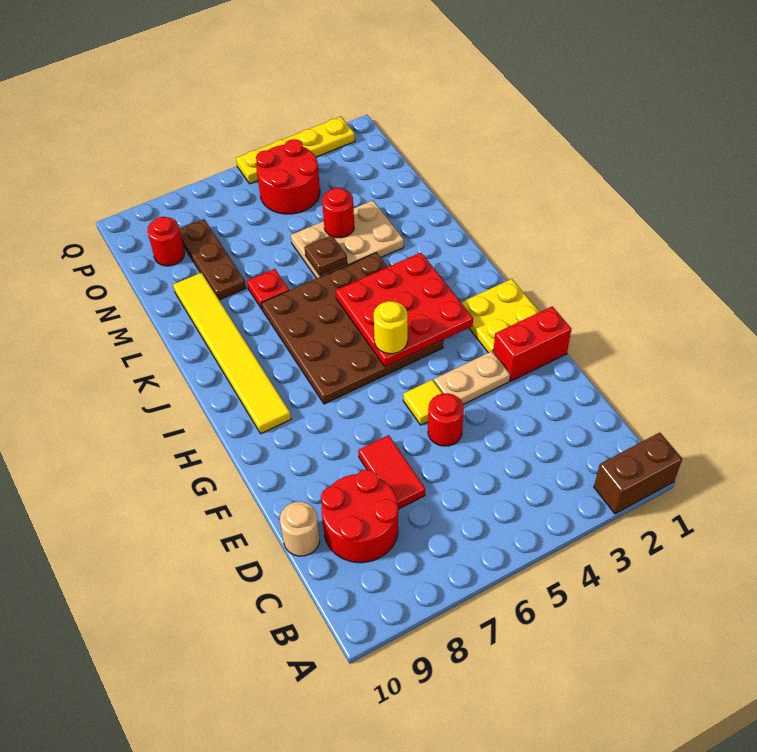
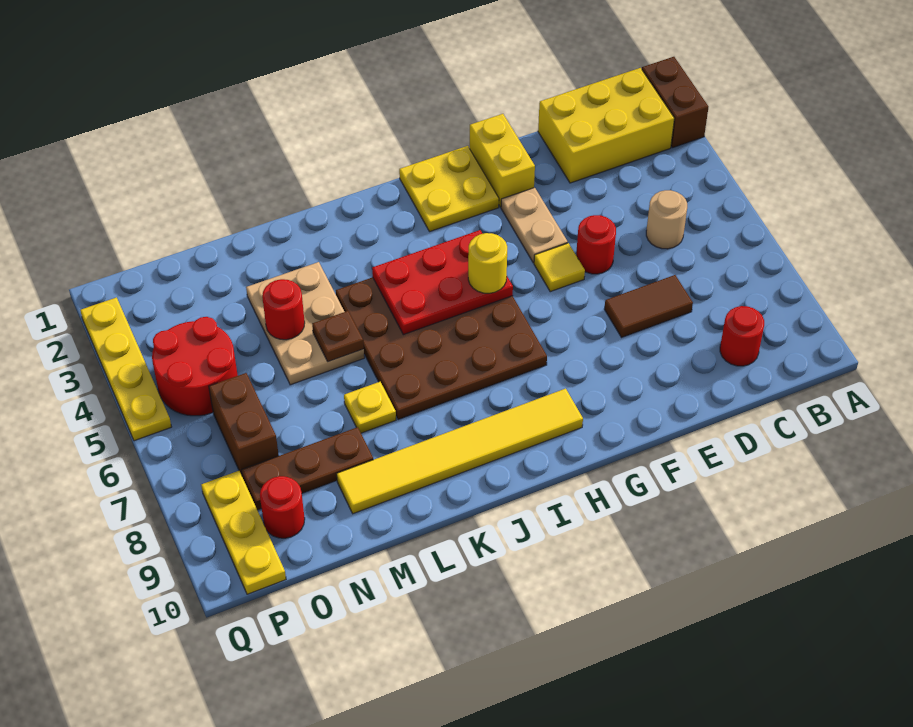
none -> yellow 2x3 brick [538,68,674,183]
red 2x2 round brick [321,469,398,563] -> red 1x1 round brick [720,306,764,366]
red 1x2 tile [358,435,425,509] -> brown 1x2 tile [604,275,693,337]
tan 1x1 round brick [280,502,320,556] -> tan 1x1 round brick moved to [646,190,687,249]
red 1x2 brick [493,306,571,381] -> yellow 1x2 brick [470,114,535,207]
red 3x3 plate [335,253,473,367] -> red 2x3 plate [372,230,513,335]
red 1x1 plate [247,269,289,309] -> yellow 1x1 plate [344,382,396,433]
none -> brown 1x2 brick [209,373,279,475]
none -> yellow 1x3 plate [201,471,286,594]

